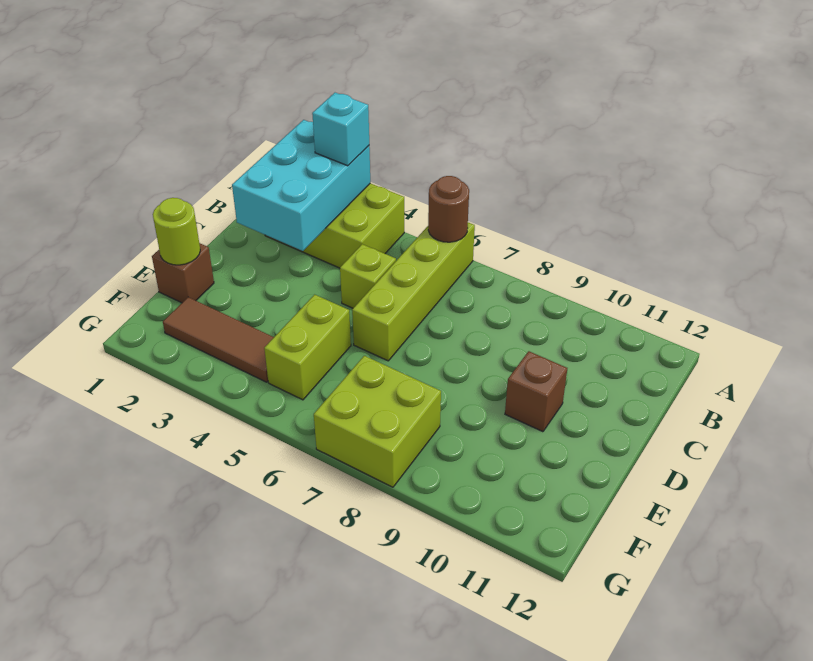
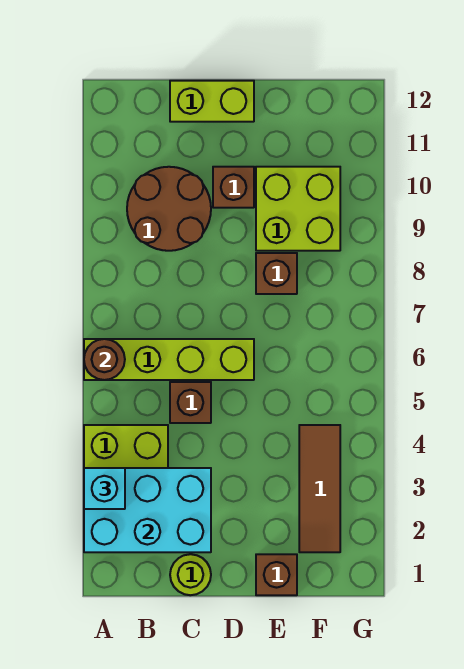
none -> brown 2x2 round brick [127,167,211,251]
lime 1x1 brick [340,244,396,308] -> brown 1x1 brick [170,382,211,423]
lime 1x1 round brick [153,198,200,265] -> lime 1x1 round brick moved to [170,554,211,595]
lime 1x2 brick [264,295,351,400] -> lime 1x2 brick moved to [170,81,254,122]
none -> brown 1x1 brick [256,253,297,294]
lime 2x2 brick [314,356,441,487] -> lime 2x2 brick moved to [256,167,340,251]

